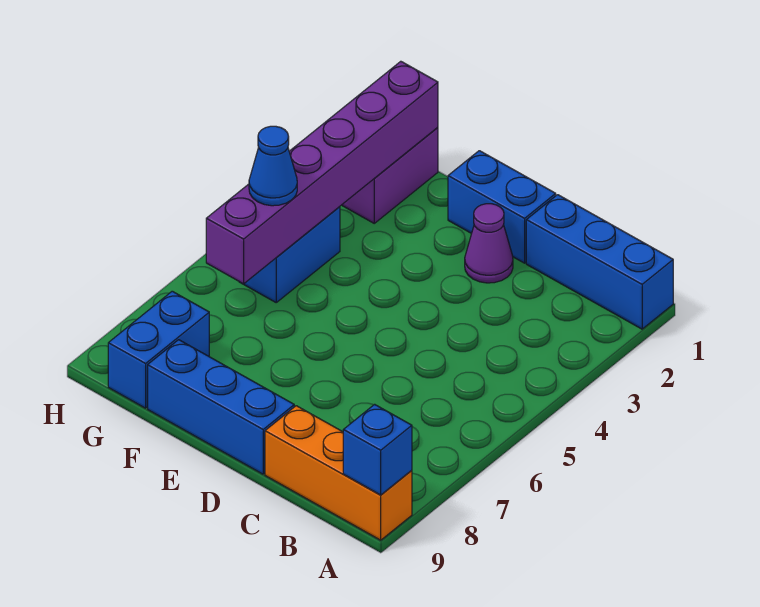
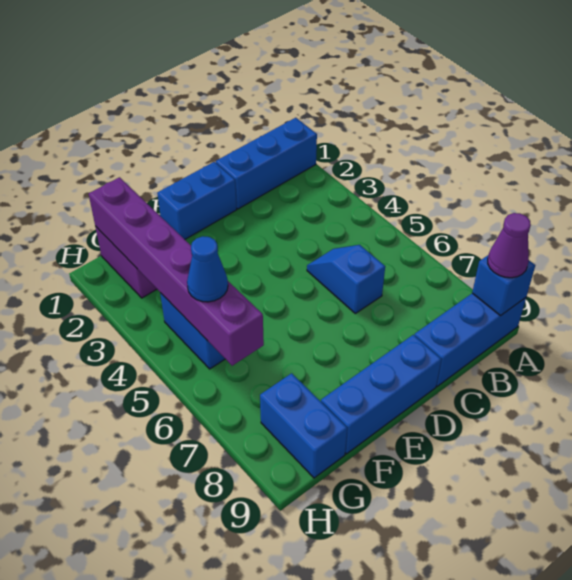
orange 1x3 brick [265,406,412,540] -> blue 1x3 brick [414,293,526,386]
none -> blue 1x2 slope [307,245,385,313]
purple 1x1 cone [465,204,513,283] -> purple 1x1 cone moved to [488,213,531,278]

